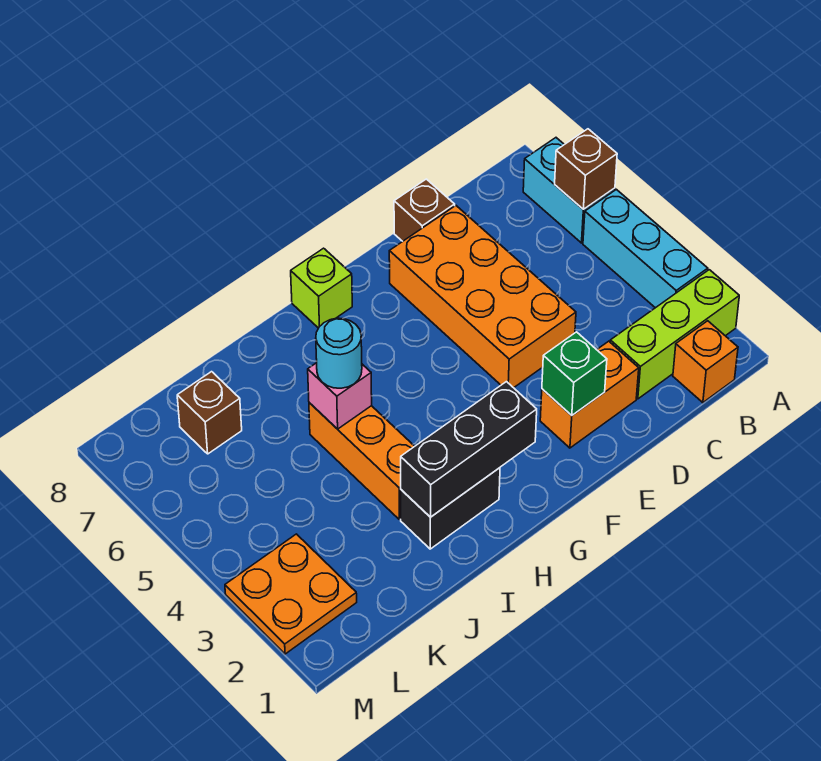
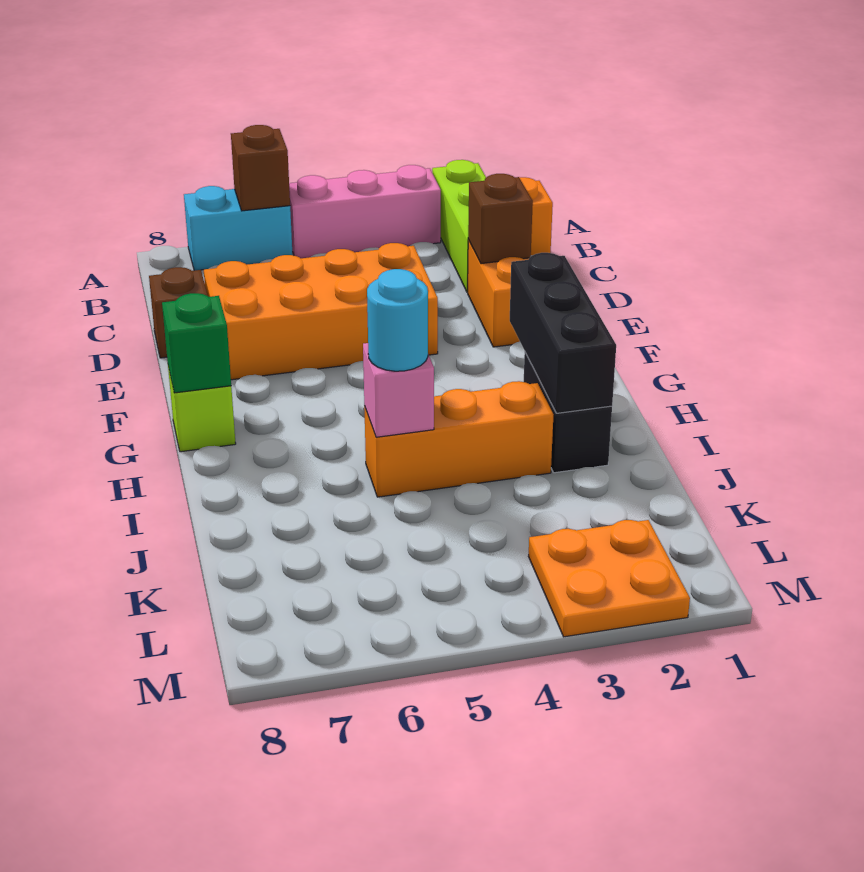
cyan 1x3 brick [583,189,708,308] -> pink 1x3 brick [289,165,441,258]
green 1x1 brick [542,332,607,415] -> green 1x1 brick moved to [162,293,231,393]
brown 1x1 brick [177,372,242,454] -> brown 1x1 brick moved to [468,174,533,264]

